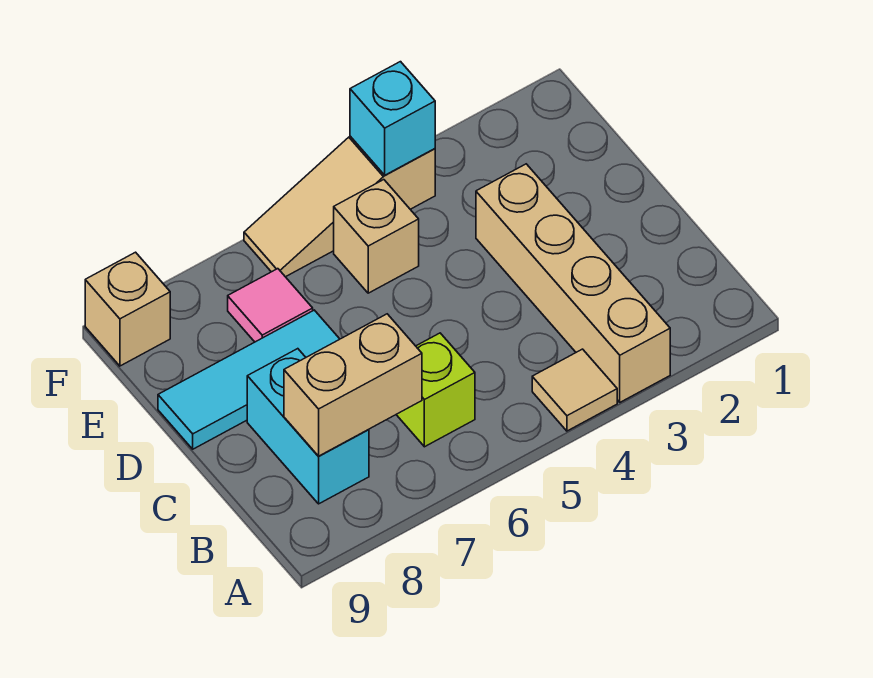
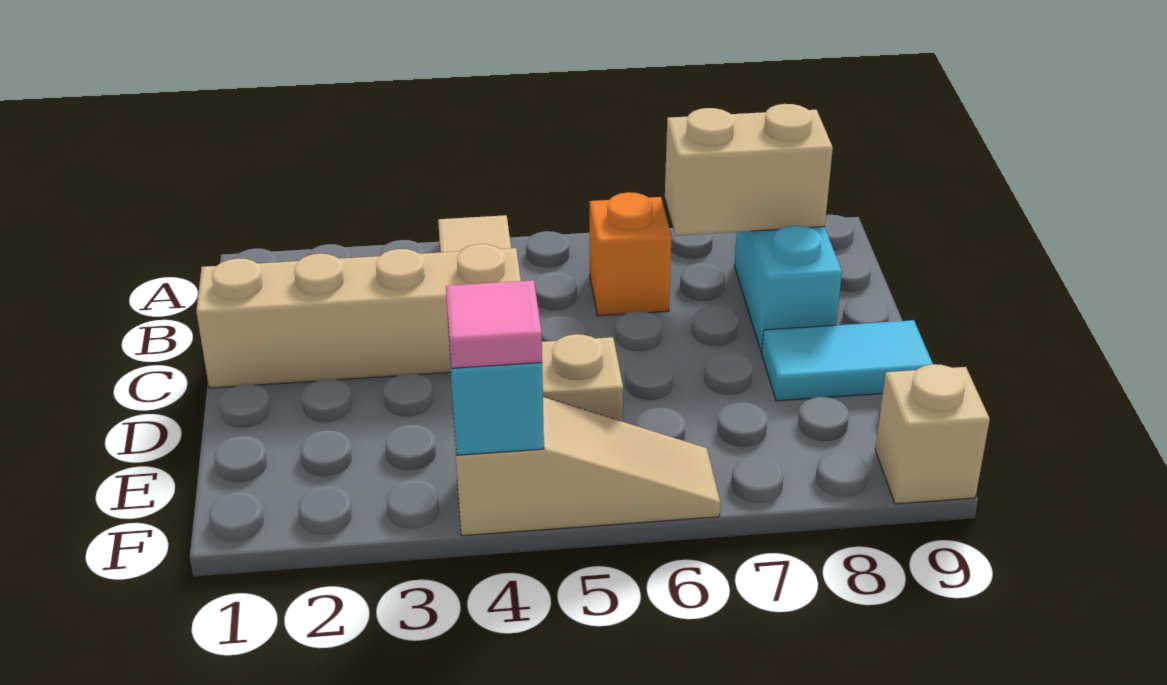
tan 1x4 brick [476,164,670,402] -> tan 1x4 brick turned to [196,244,521,388]
lime 1x1 brick [396,333,475,447] -> orange 1x1 brick [590,192,672,316]
cyan 1x3 tile [158,310,339,449] -> cyan 1x2 tile [762,320,933,401]
pink 1x1 tile [228,269,313,342] -> pink 1x1 tile moved to [446,280,542,368]

